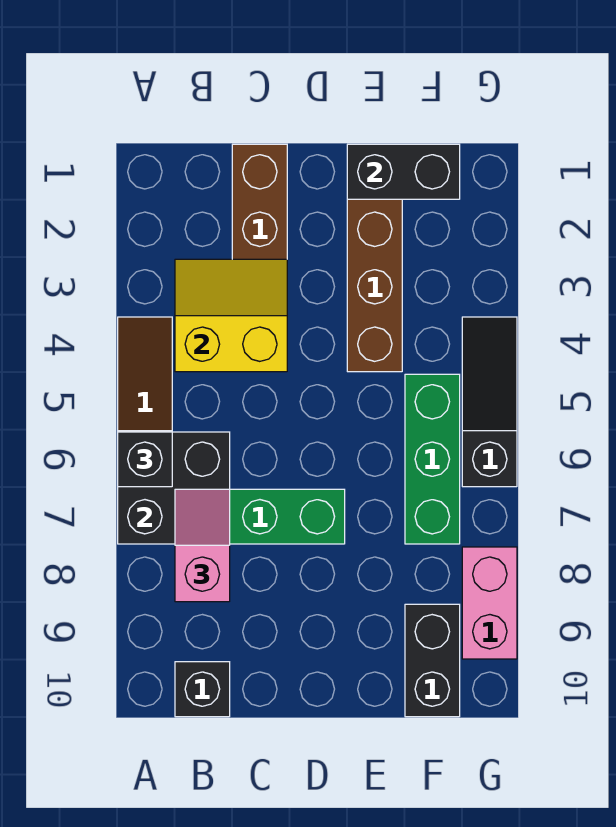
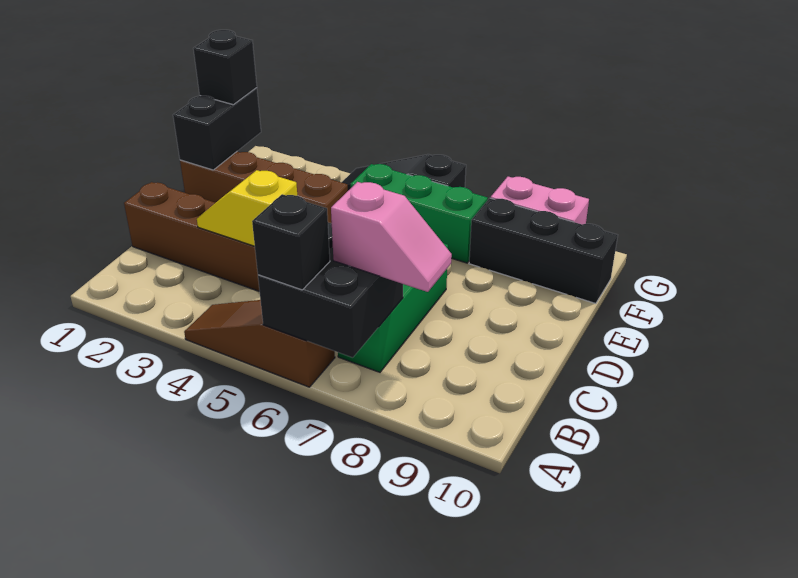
yellow 2x2 slope [175,259,287,372] -> yellow 1x2 slope [197,170,297,246]
pink 1x2 slope [175,489,230,602] -> pink 1x2 slope turned to [331,182,452,292]
black 1x1 brick [175,662,230,717] -> black 1x1 brick moved to [193,30,257,105]
black 1x2 brick [405,604,460,717] -> black 1x3 brick [469,198,618,304]

